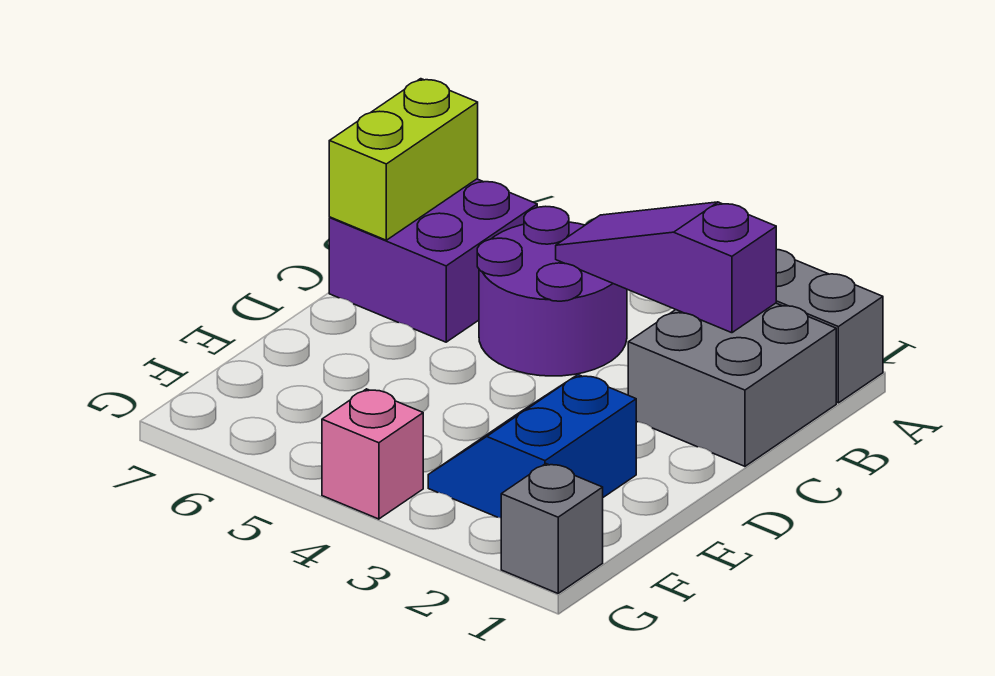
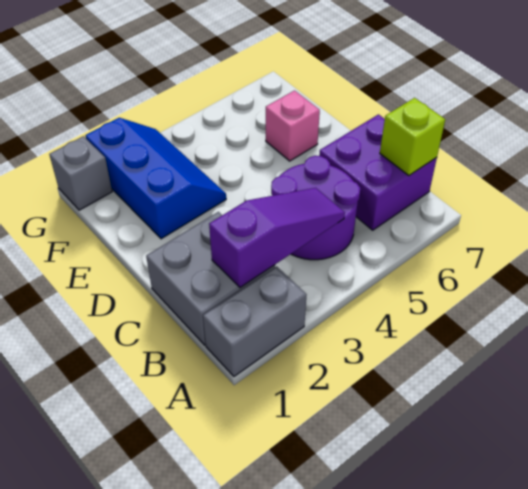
lime 1x2 brick [329,79,478,240] -> lime 1x1 brick [380,98,445,176]
blue 2x2 slope [428,375,636,518] -> blue 2x3 slope [85,118,226,239]
pink 1x1 brick [322,389,423,519] -> pink 1x1 brick moved to [266,91,320,161]

